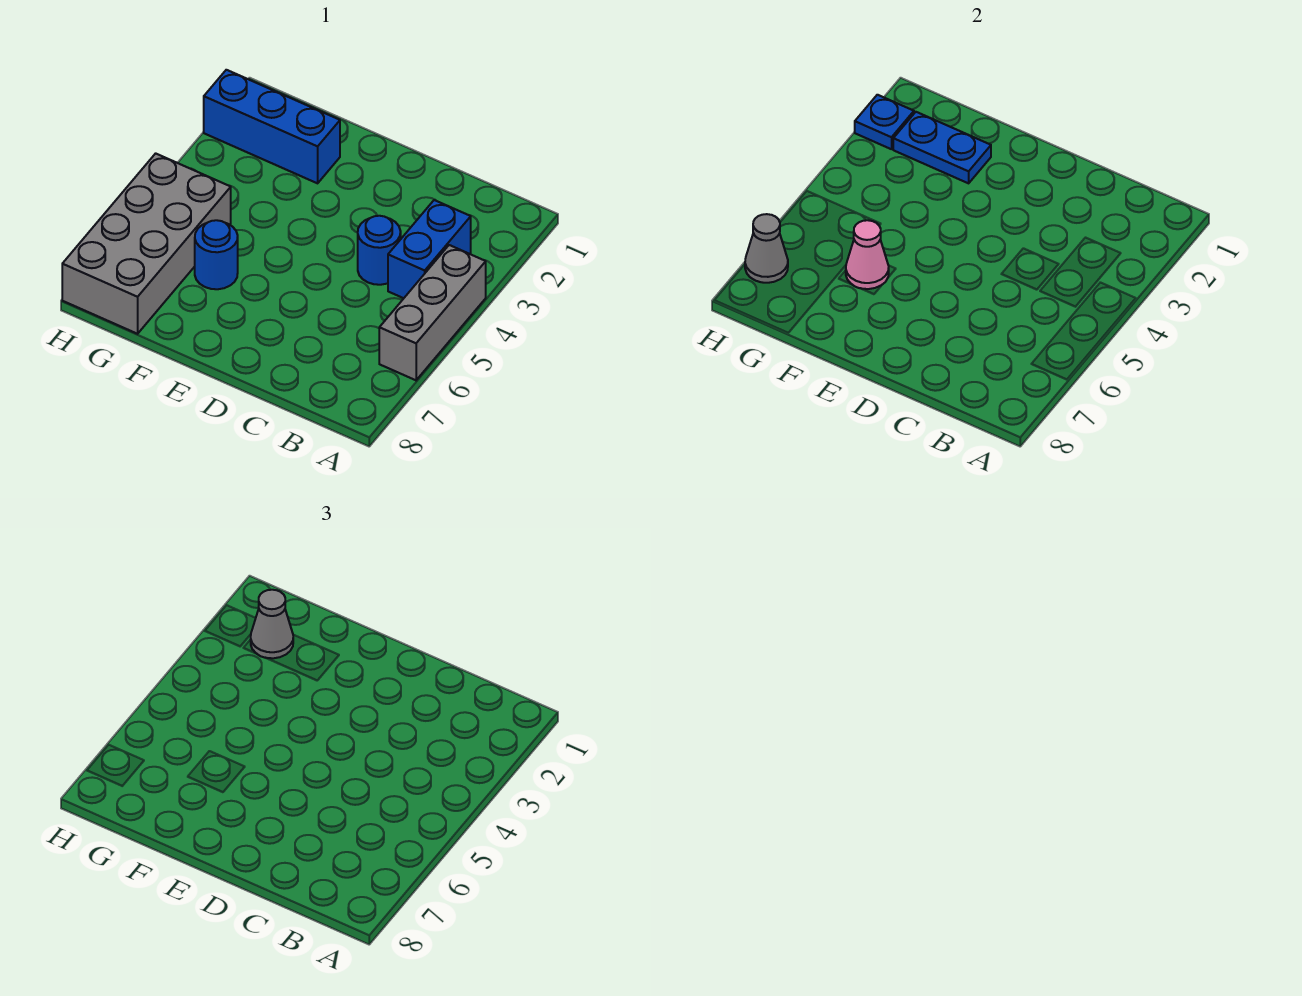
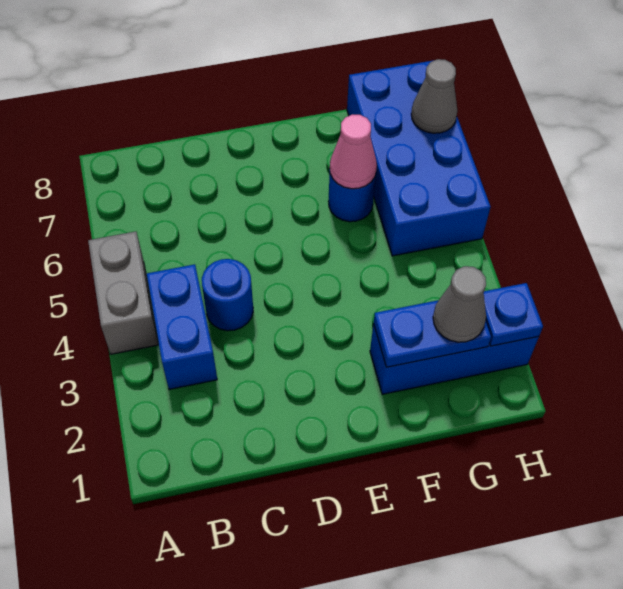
grey 1x3 brick [379,245,486,380] -> grey 1x2 brick [88,232,158,354]
grey 2x4 brick [62,153,231,334] -> blue 2x4 brick [347,61,491,256]

